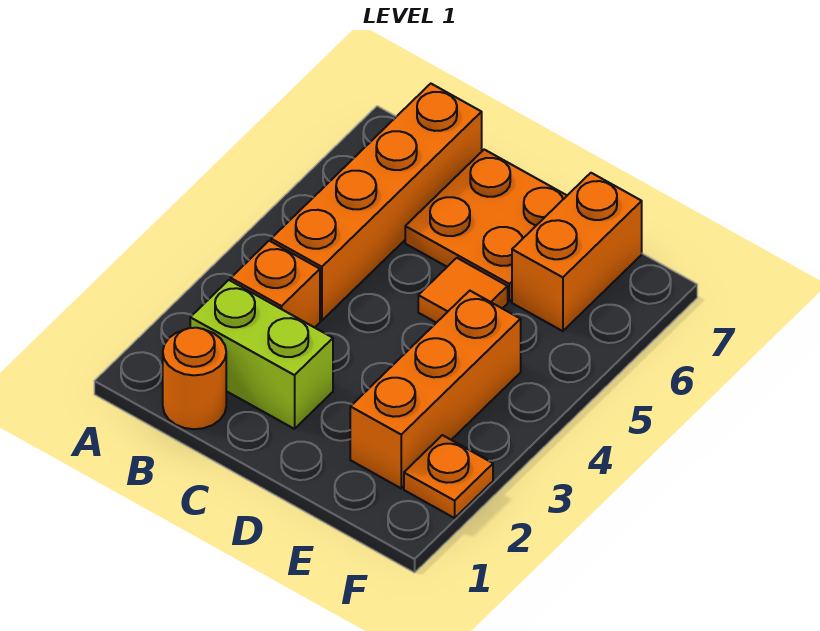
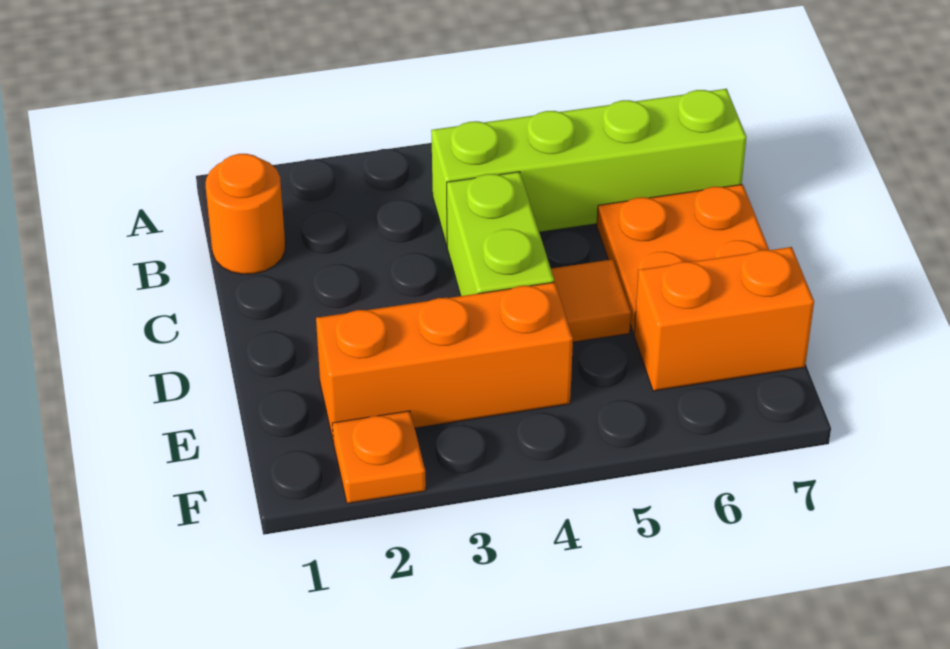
lime 1x2 brick [190,280,333,429] -> lime 1x2 brick moved to [447,172,554,296]
orange 1x1 brick [231,241,320,328] -> none
orange 1x4 brick [271,84,482,321] -> lime 1x4 brick [431,89,747,245]

